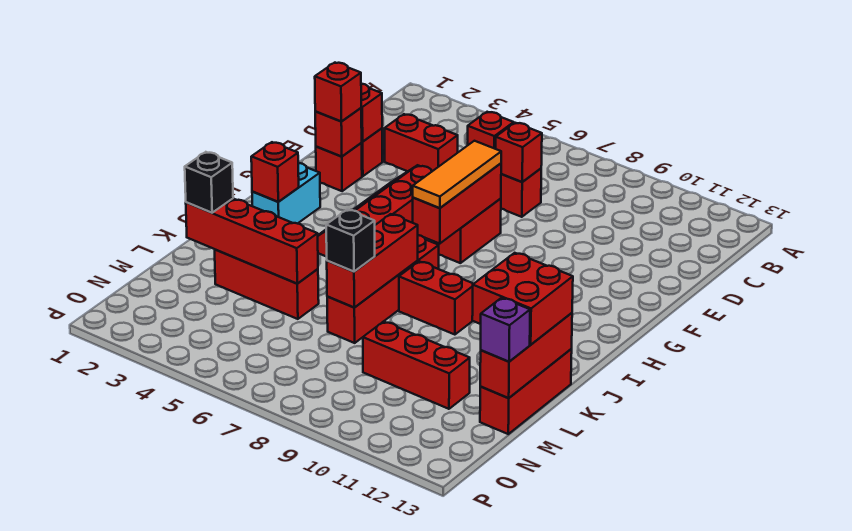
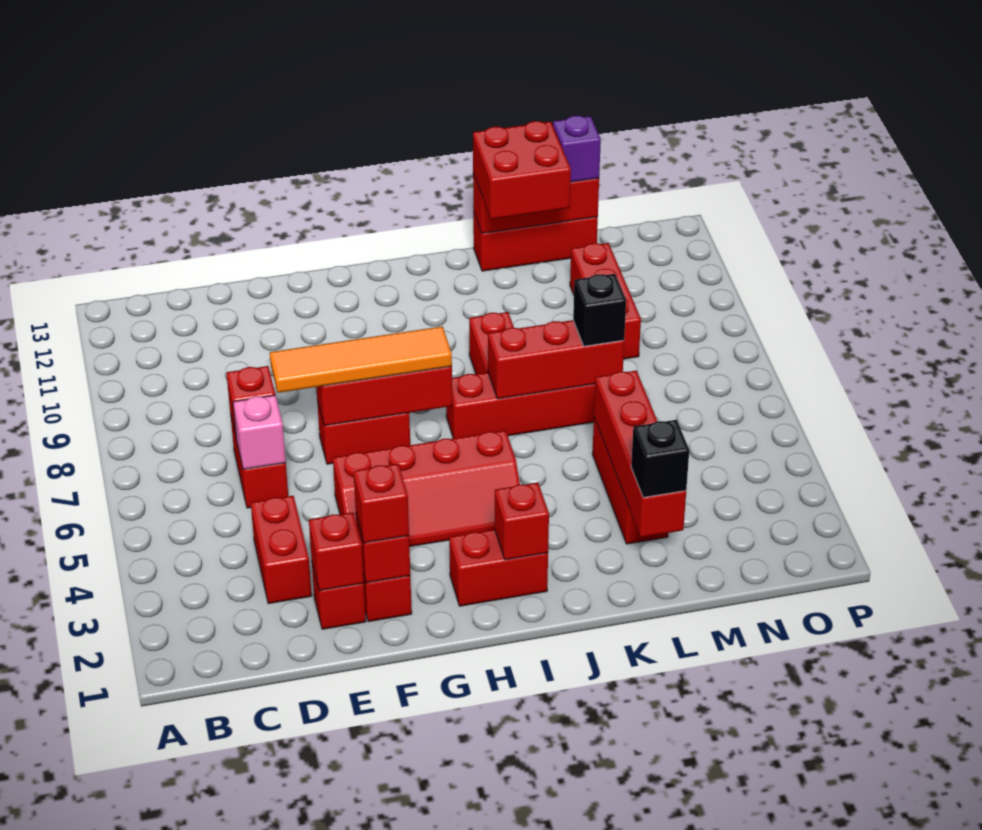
red 1x1 brick [468,112,514,149] -> pink 1x1 brick [233,395,286,469]
orange 1x3 tile [413,141,501,208] -> orange 1x4 tile [270,326,452,393]
cyan 1x2 brick [252,163,320,224] -> red 1x2 brick [449,529,548,606]

